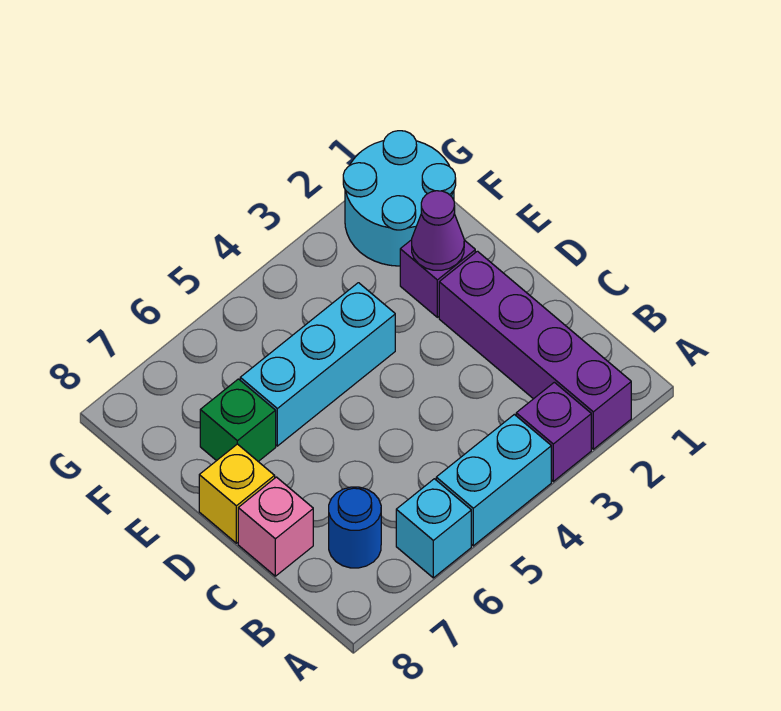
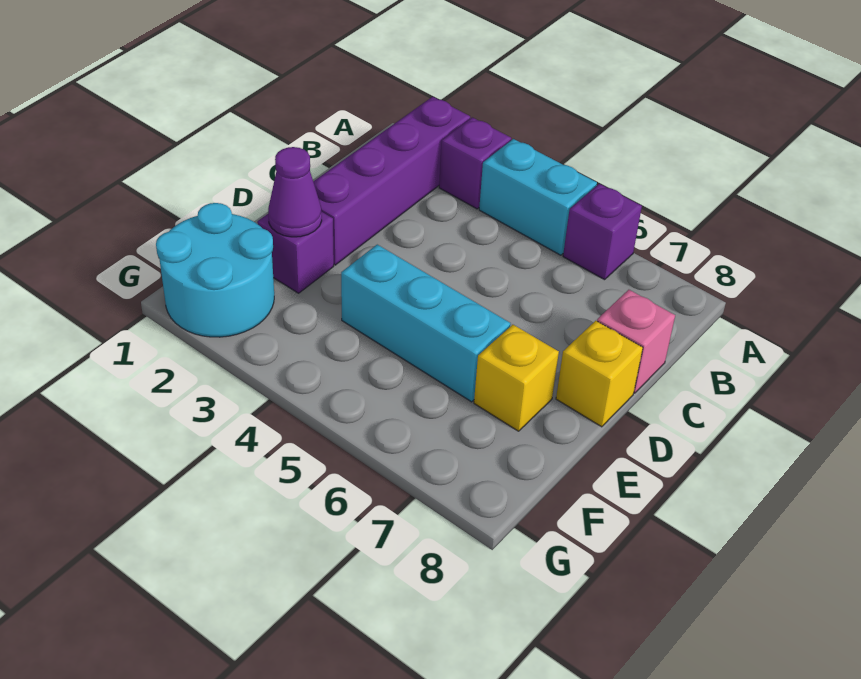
cyan 1x1 brick [396,479,471,578] -> purple 1x1 brick [563,184,642,280]
blue 1x1 round brick [329,487,381,568] -> none
green 1x1 brick [200,379,276,462] -> yellow 1x1 brick [474,325,559,431]

